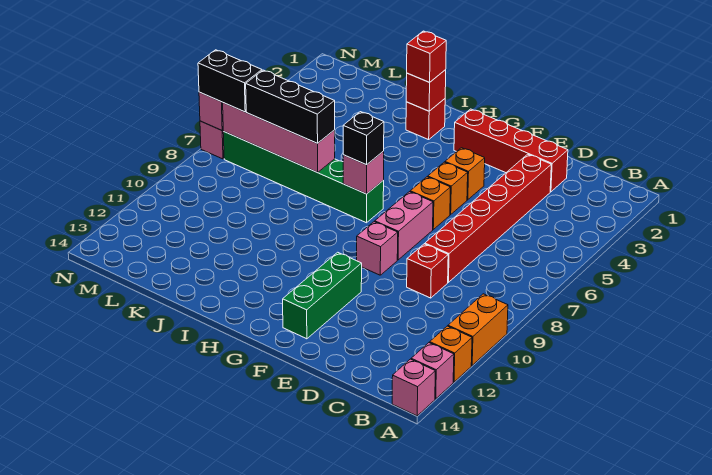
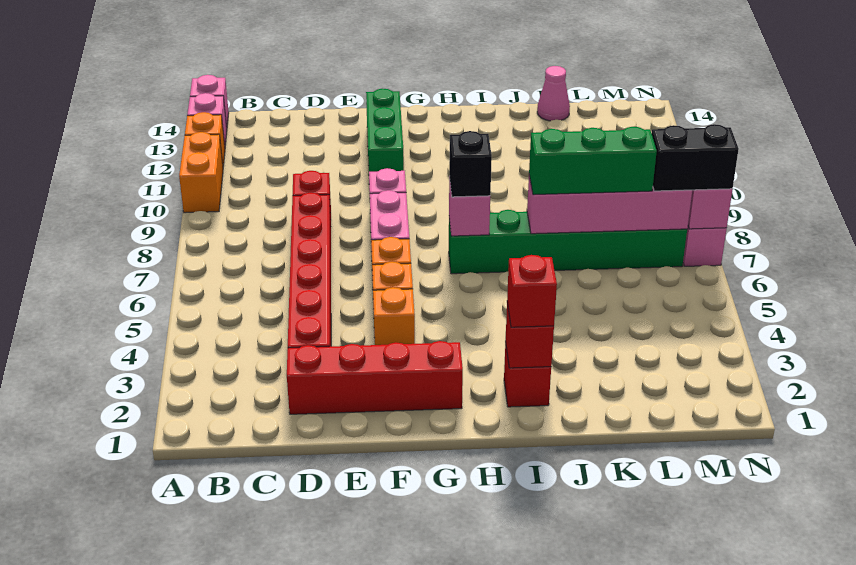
black 1x3 brick [246,70,335,143] -> green 1x3 brick [529,127,657,195]
none -> pink 1x1 cone [537,66,570,121]

